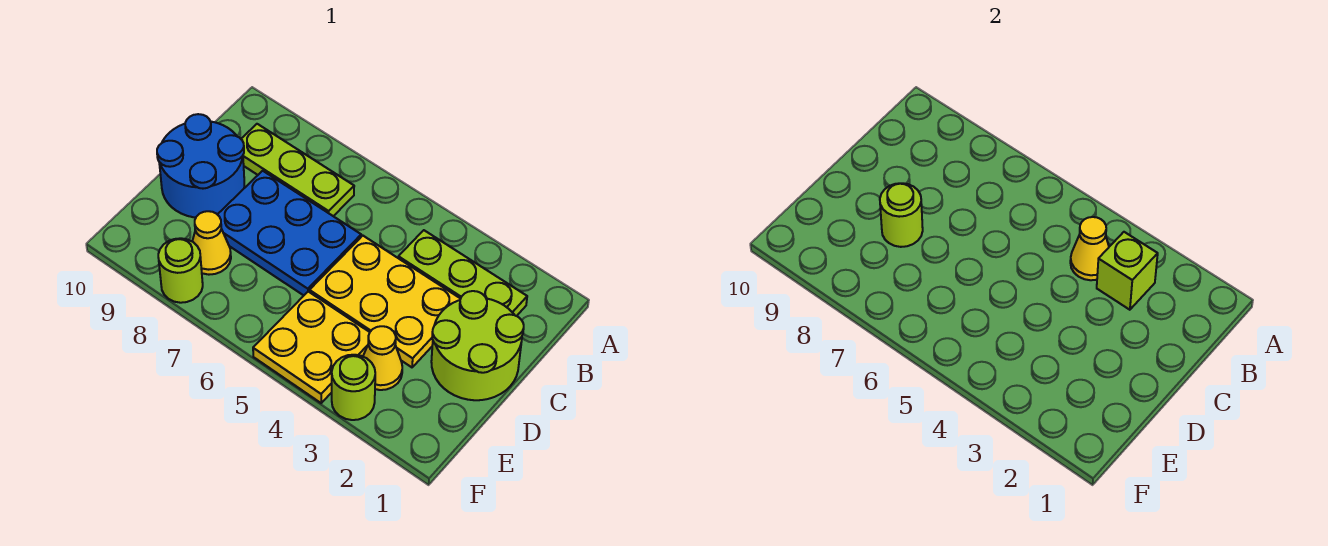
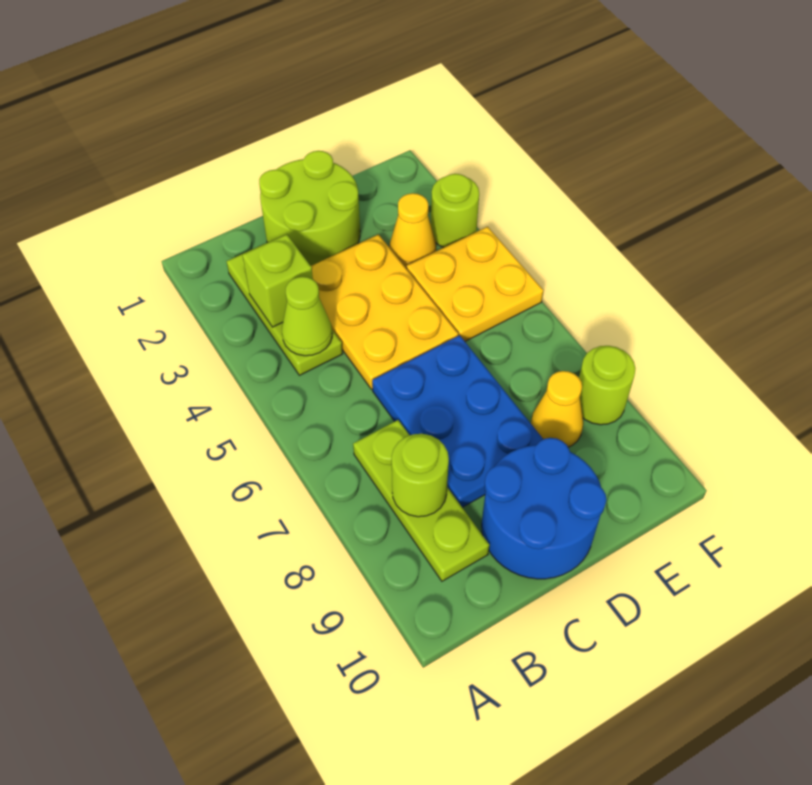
yellow 1x1 cone [1070,217,1109,280] -> lime 1x1 cone [282,277,332,356]
lime 1x1 round brick [880,183,923,247] -> lime 1x1 round brick moved to [392,434,449,517]

